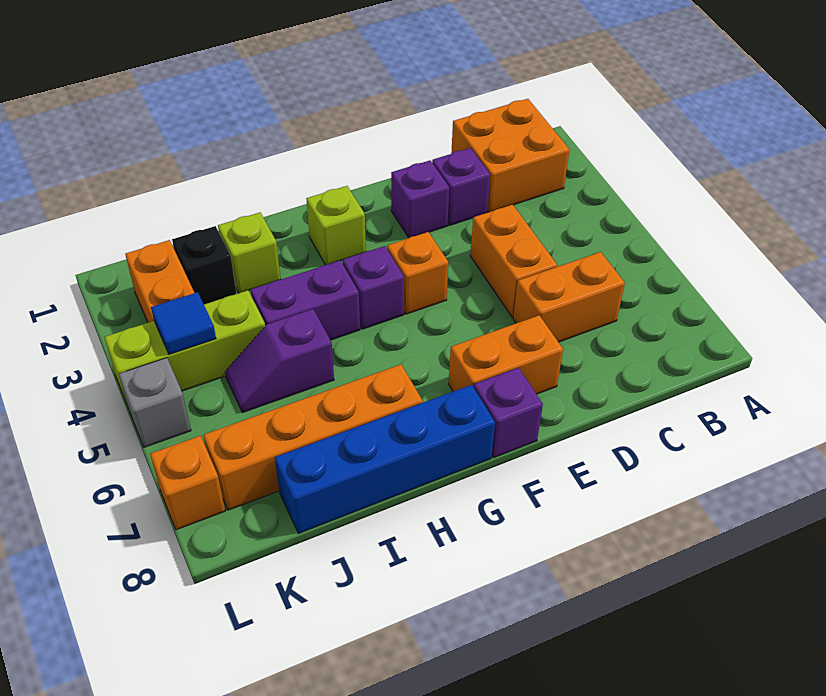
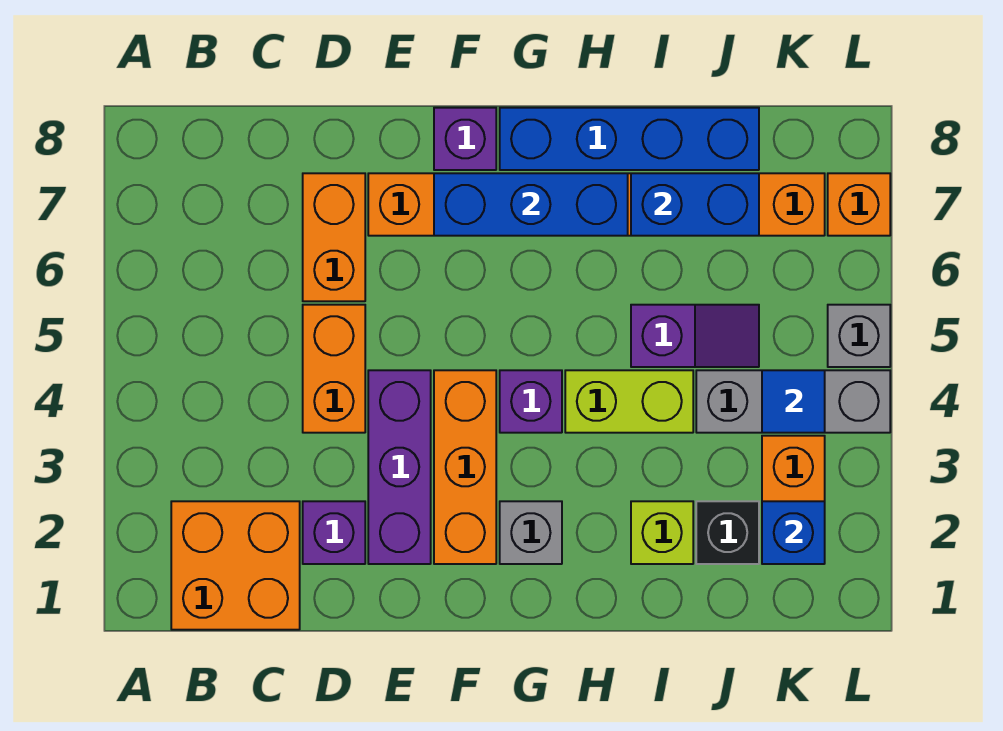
orange 1x2 brick [513,252,625,342] -> orange 1x2 brick turned to [303,173,365,301]
purple 1x1 brick [391,160,449,238] -> purple 1x3 brick [368,370,431,564]
orange 1x1 brick [387,232,448,314] -> orange 1x3 brick [434,370,496,564]
none -> blue 1x3 brick [434,173,628,236]
lime 1x1 brick [306,186,366,265] -> grey 1x1 brick [500,501,562,564]
purple 1x2 brick [251,261,360,340] -> lime 1x2 brick [565,370,693,433]
none -> blue 1x2 brick [631,173,759,236]
lime 1x3 brick [104,290,265,406] -> grey 1x3 brick [696,370,890,433]
none -> blue 1x1 brick [762,501,825,564]

